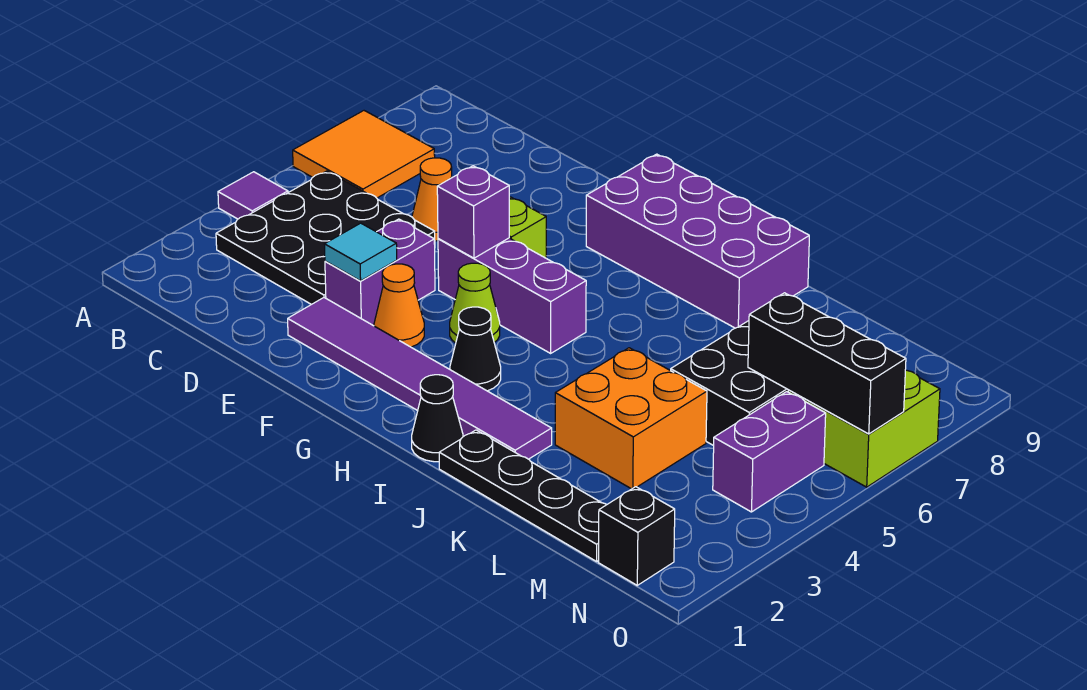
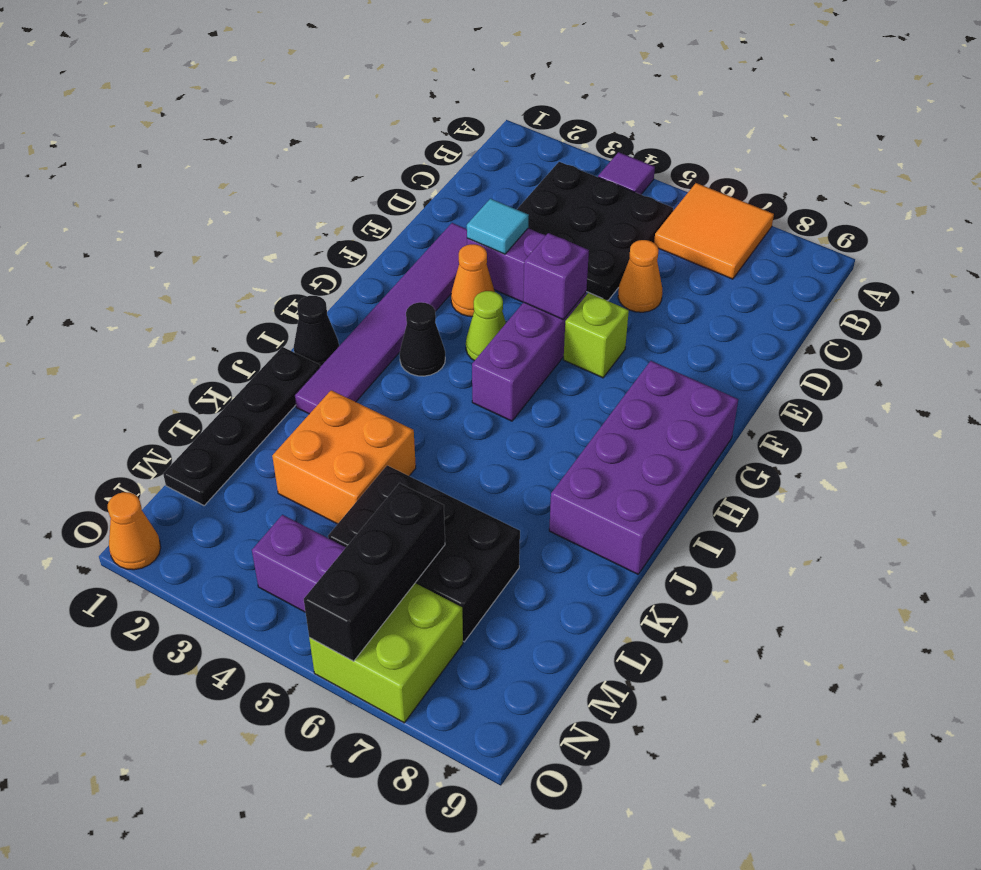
black 1x1 brick [598,487,675,585] -> none
none -> orange 1x1 cone [108,492,161,570]

